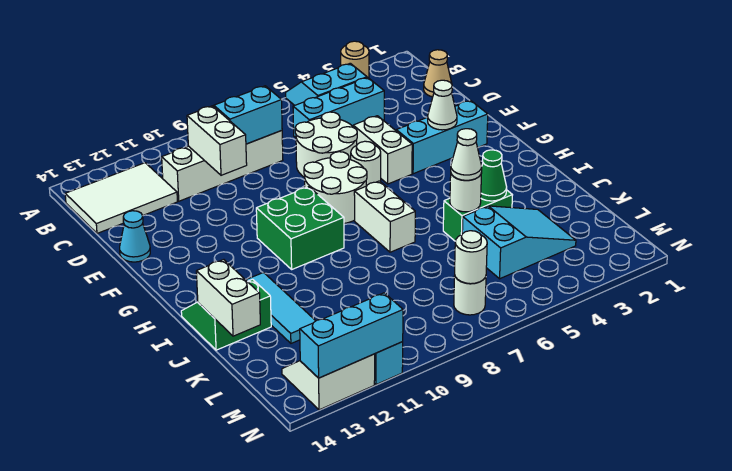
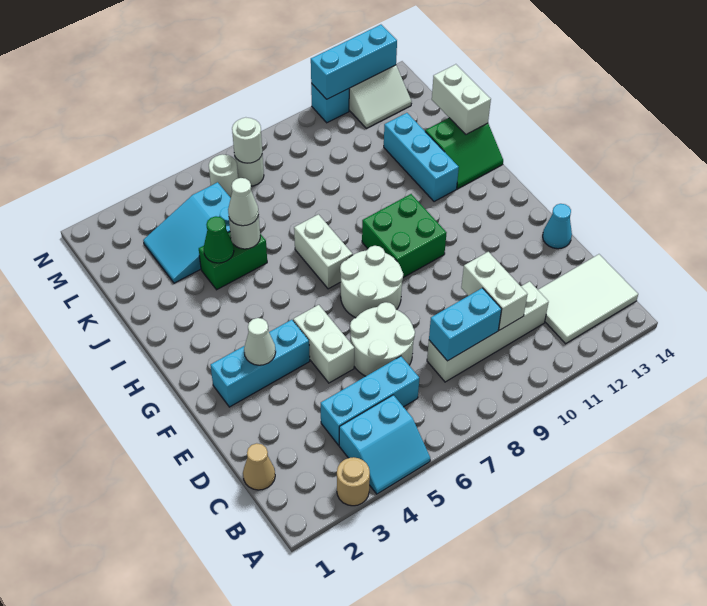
white 1x1 round brick [351,141,381,186] -> white 1x1 round brick moved to [209,154,238,198]
cyan 1x3 tile [246,273,315,343] -> cyan 1x3 brick [384,113,459,202]

